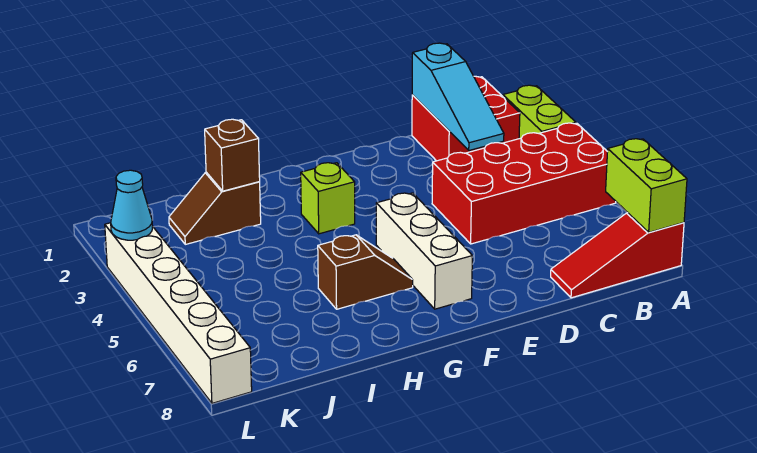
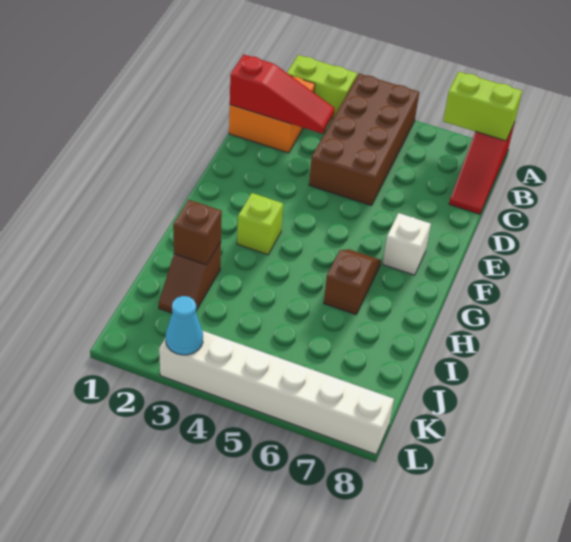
red 2x4 brick [432,123,616,244] -> brown 2x4 brick [309,74,419,205]
red 2x2 brick [412,76,520,161] -> orange 2x2 brick [229,77,315,153]
cyan 1x3 slope [412,43,504,150] -> red 1x3 slope [230,54,335,134]
white 1x3 brick [376,193,472,309] -> white 1x1 brick [383,213,431,275]

